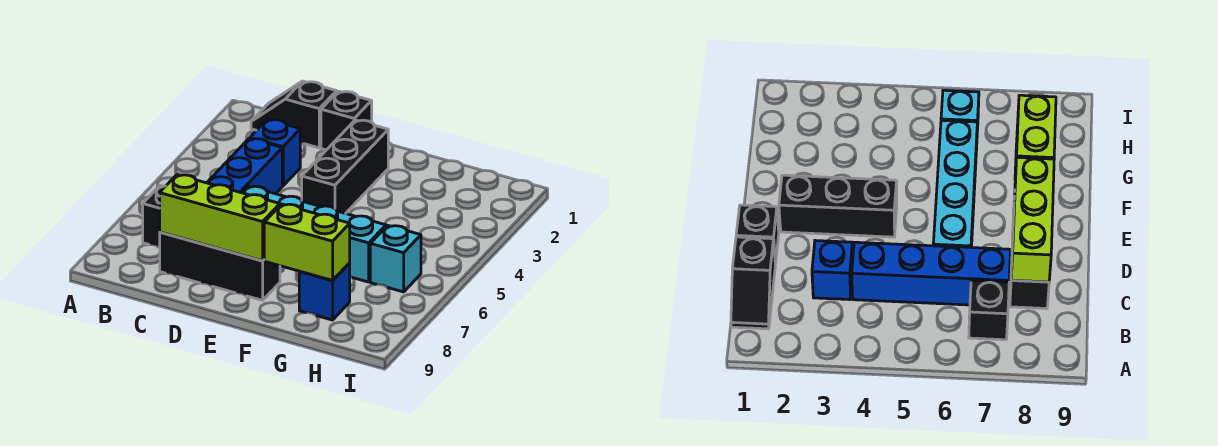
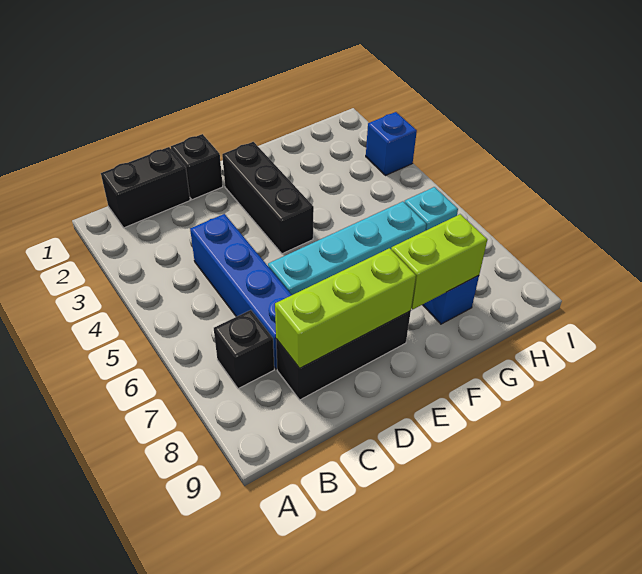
black 1x2 slope [251,81,337,148] -> black 1x2 brick [101,147,190,228]
blue 1x1 brick [250,119,300,186] -> blue 1x1 brick moved to [366,112,417,175]

